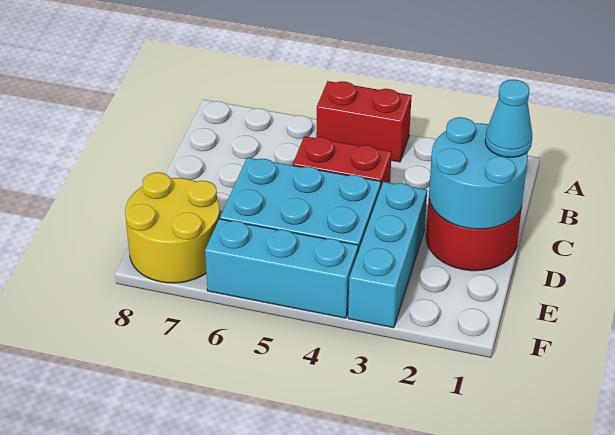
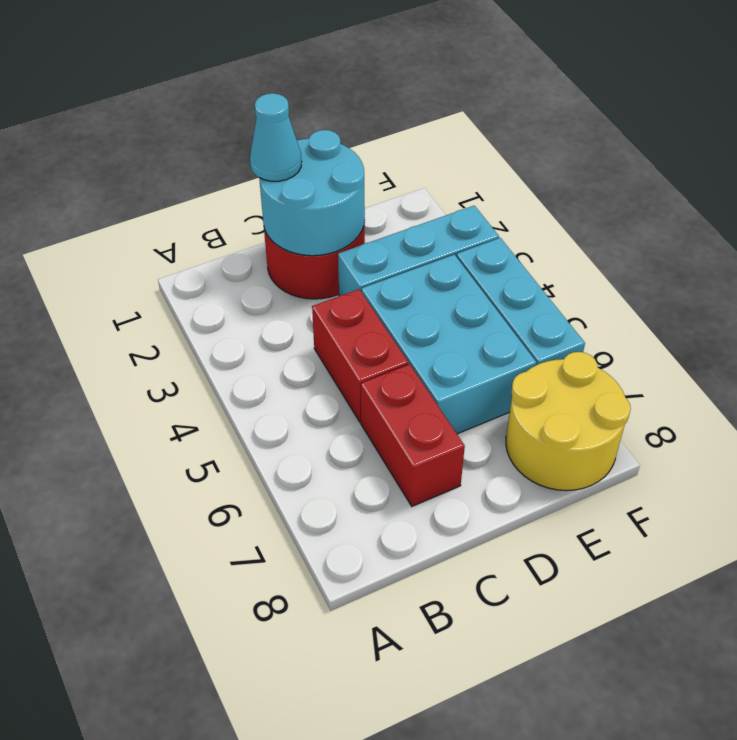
red 1x2 brick [316,81,412,162] -> red 1x2 brick moved to [361,364,465,506]

